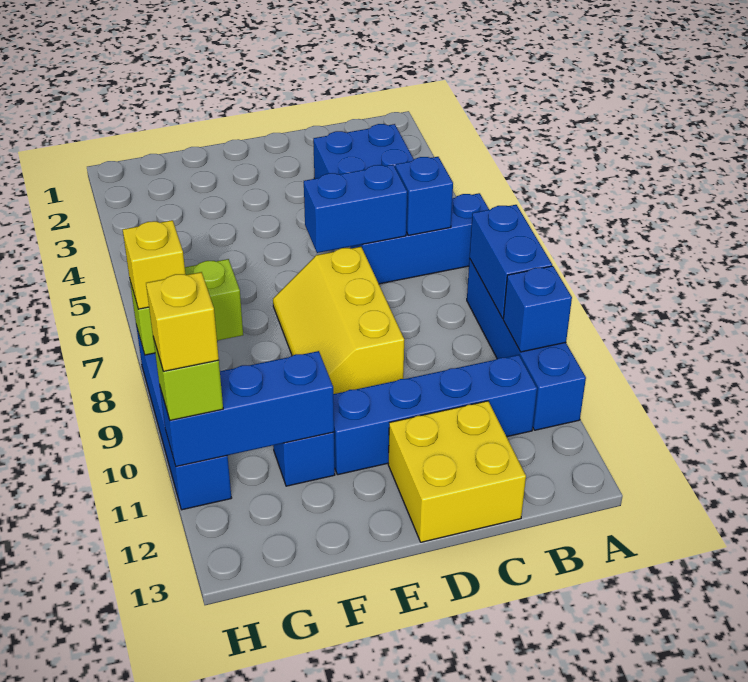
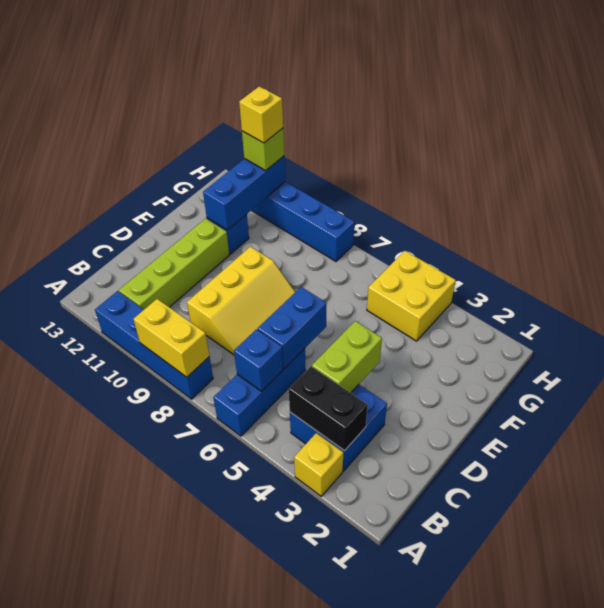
blue 1x2 brick [470,205,552,318] -> yellow 1x2 brick [134,299,209,377]
blue 1x1 brick [503,266,572,352] -> none
none -> black 1x2 brick [289,366,368,451]
blue 1x4 brick [333,355,537,475] -> lime 1x4 brick [119,218,229,309]
yellow 2x2 brick [388,401,526,542] -> yellow 2x2 brick moved to [367,251,456,341]
yellow 2x3 slope [273,247,404,394] -> yellow 2x3 slope turned to [187,247,295,355]
lime 1x2 brick [130,259,243,355] -> lime 1x2 brick moved to [312,321,382,393]
yellow 1x1 brick [123,220,186,309] -> yellow 1x1 brick moved to [294,433,343,496]

